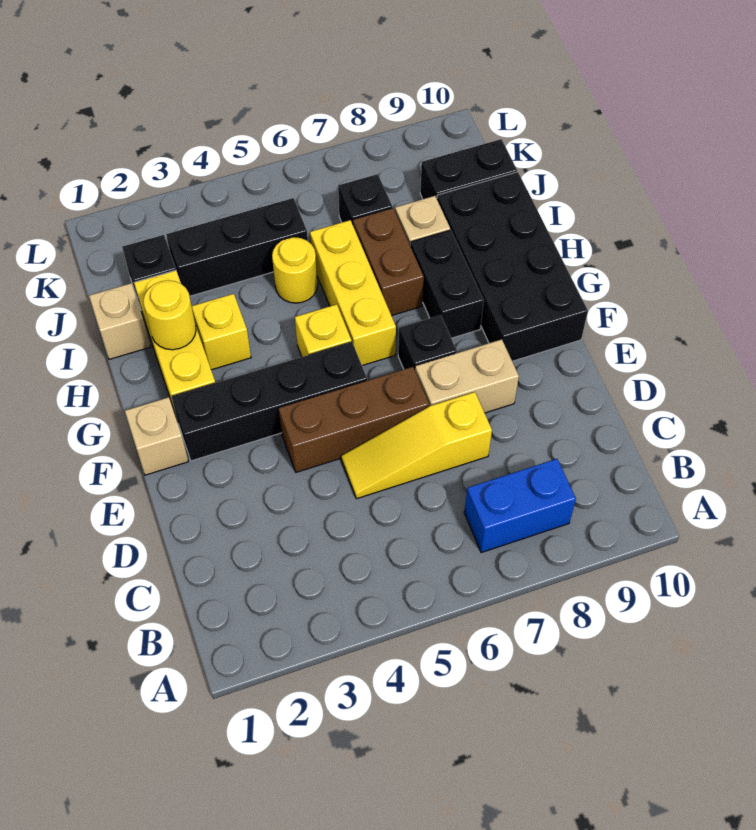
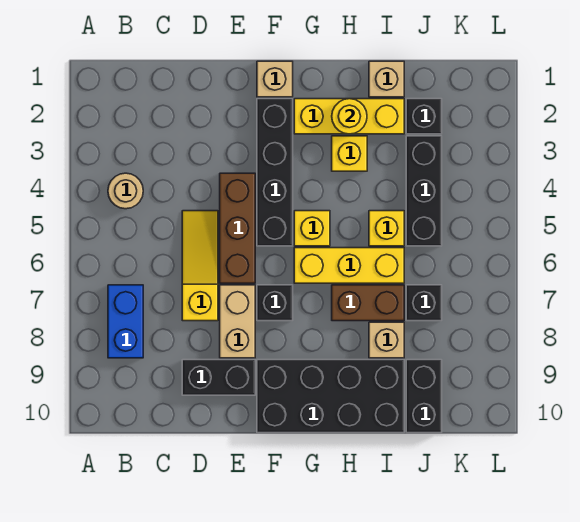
none -> tan 1x1 round brick [108,173,143,209]
black 1x2 brick [410,230,484,338] -> black 1x2 brick moved to [182,360,255,395]
yellow 1x1 round brick [272,237,318,303] -> yellow 1x1 brick [369,211,404,246]

